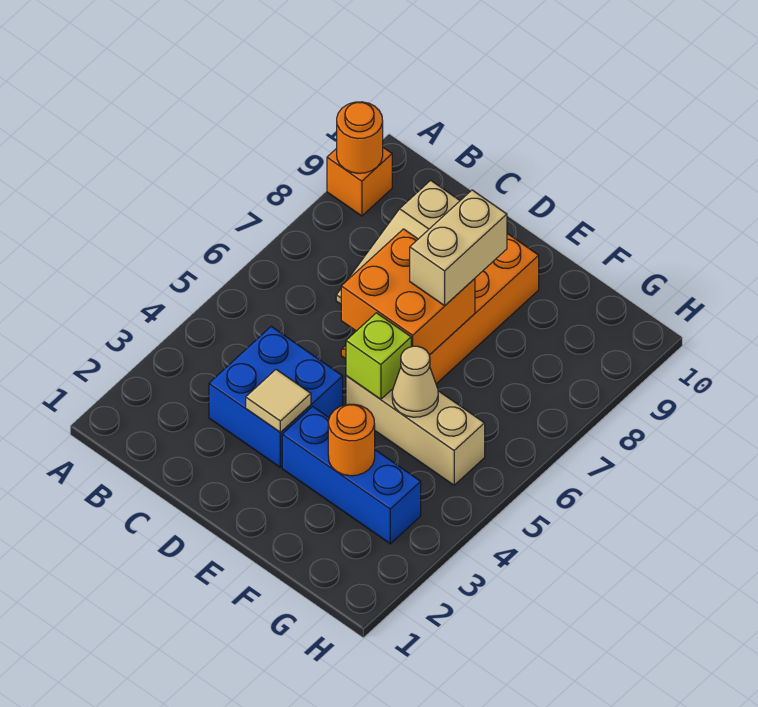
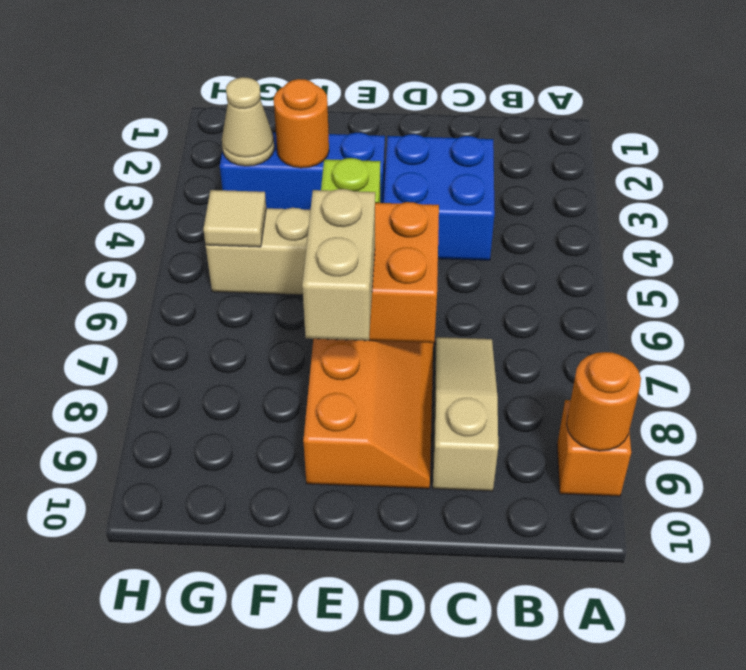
tan 1x1 tile [246,370,311,433] -> tan 1x1 tile moved to [203,190,266,247]
tan 1x1 cone [392,346,438,417] -> tan 1x1 cone moved to [222,77,274,166]

